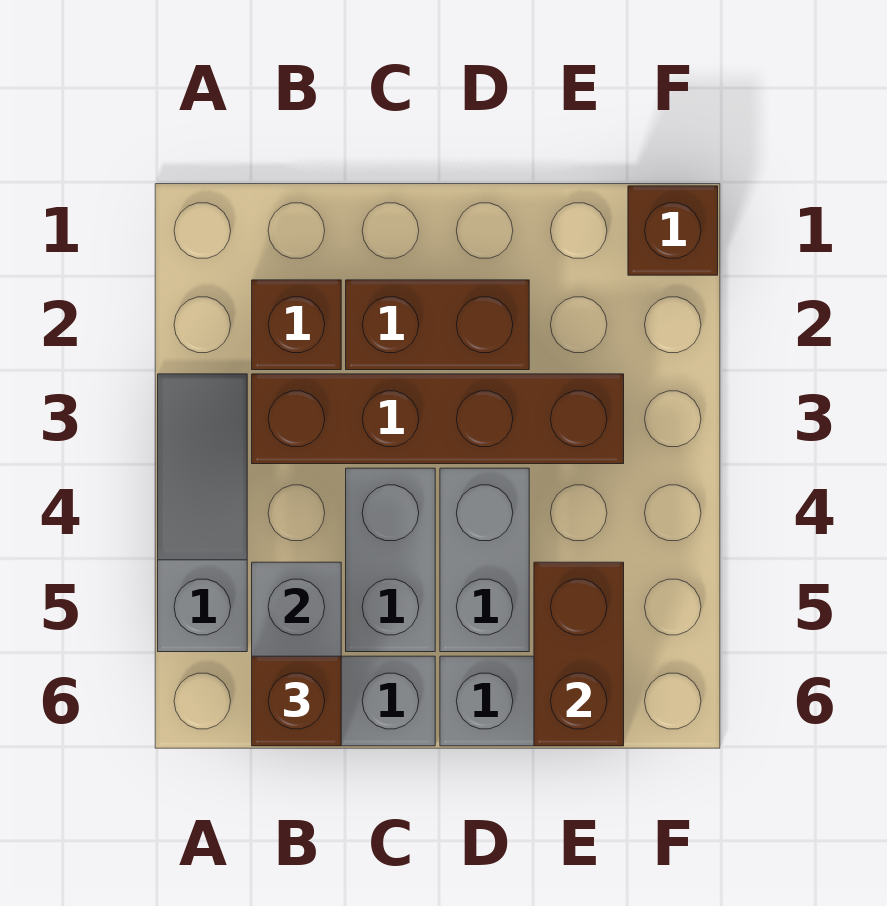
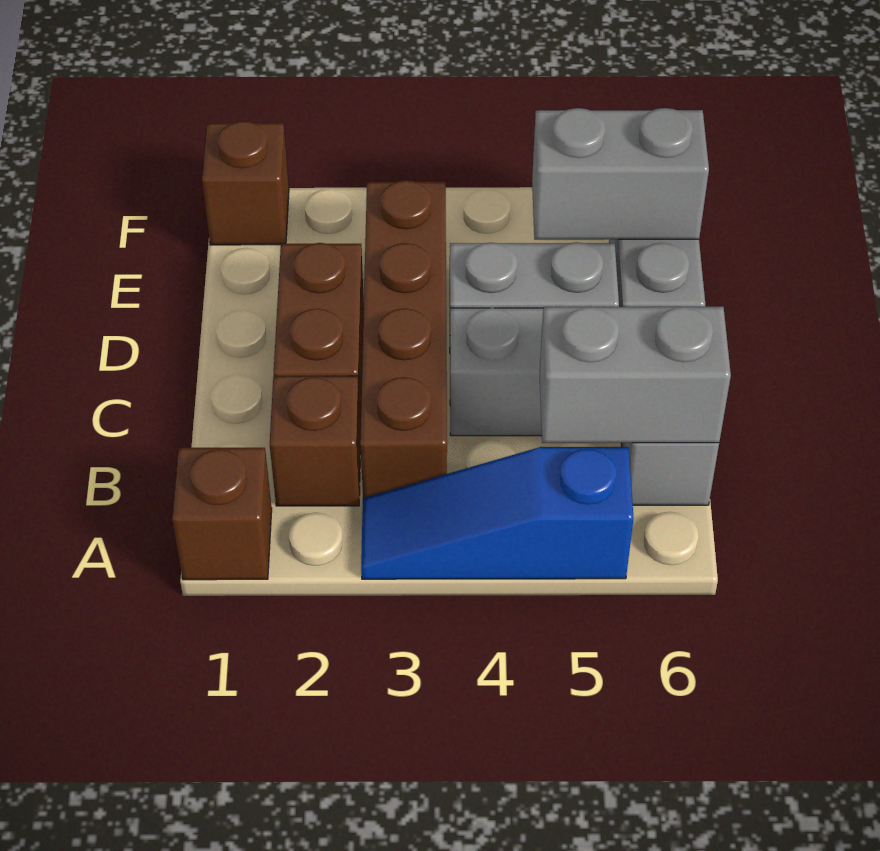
grey 1x3 slope [158,374,247,652] -> blue 1x3 slope [361,447,634,579]
brown 1x1 brick [252,656,341,746] -> brown 1x1 brick moved to [172,448,272,580]
brown 1x2 brick [534,562,624,746] -> grey 1x2 brick [532,108,709,240]

